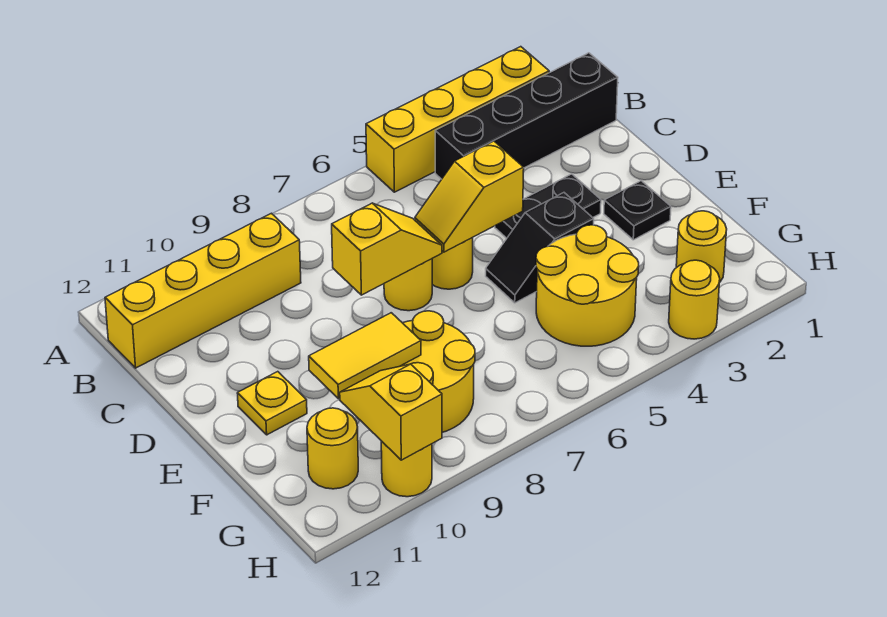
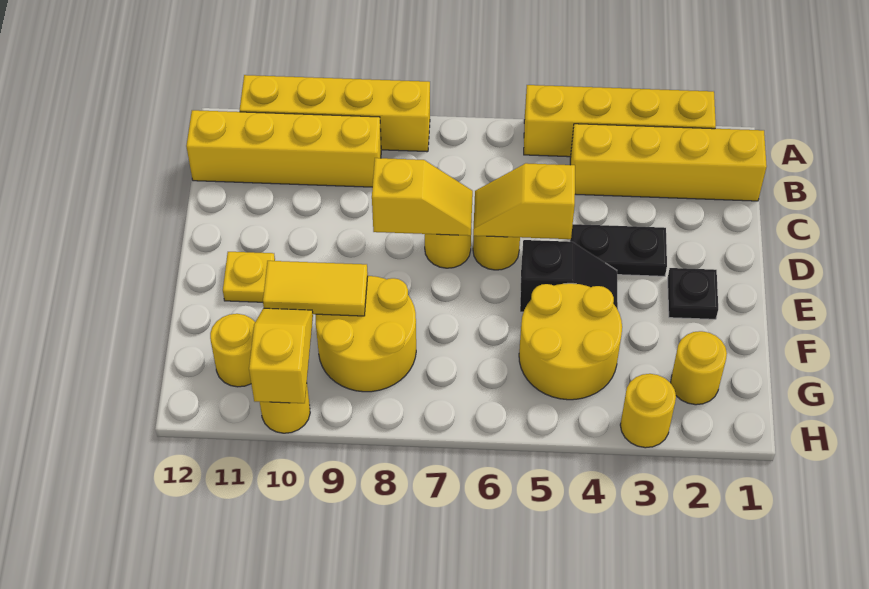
none -> yellow 1x4 brick [240,75,430,152]
black 1x4 brick [435,53,618,179] -> yellow 1x4 brick [570,124,767,201]
black 1x2 slope [486,193,594,303] -> black 1x2 slope turned to [520,240,618,312]

